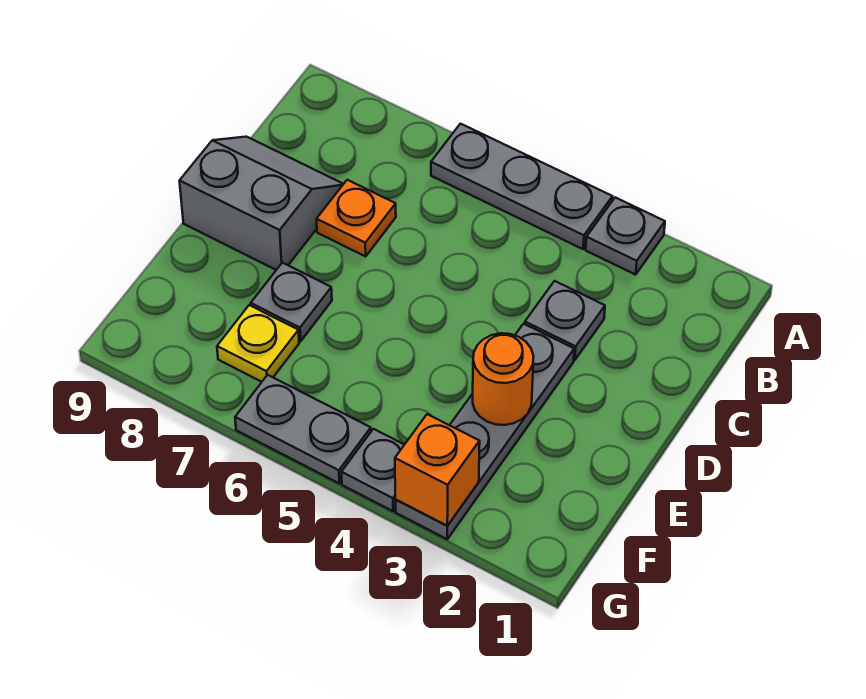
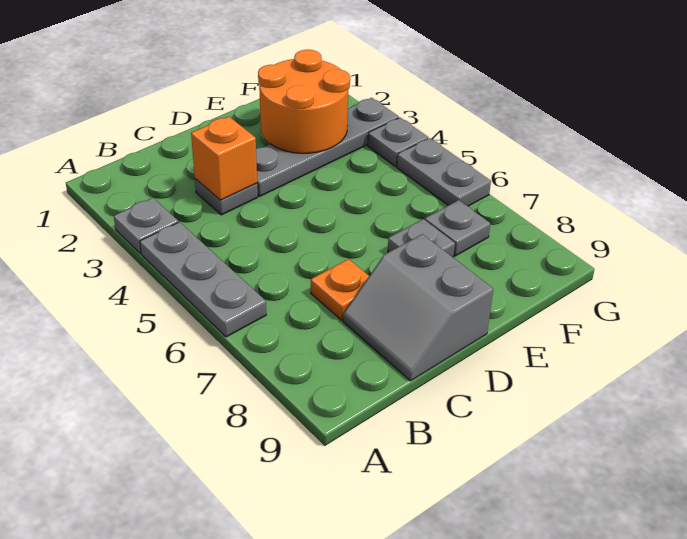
orange 1x1 round brick [473,333,534,425] -> orange 2x2 round brick [258,50,350,153]
yellow 1x1 plate [217,305,299,382] -> grey 1x1 plate [425,200,490,256]
orange 1x1 brick [395,414,480,526] -> orange 1x1 brick moved to [191,116,257,200]

